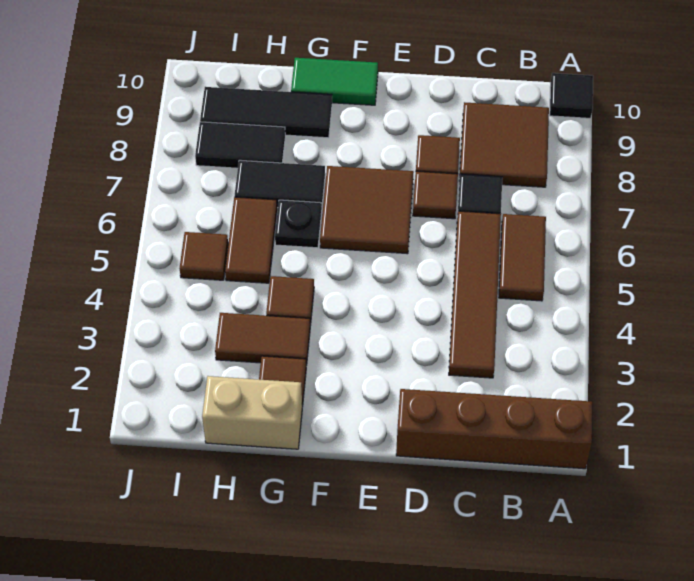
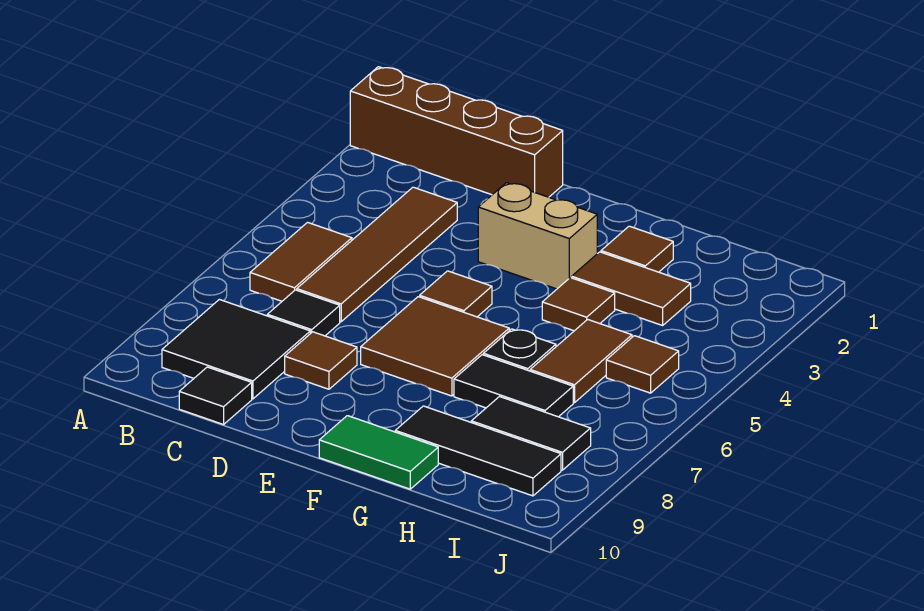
black 1x1 tile [550,73,593,118] -> black 1x1 tile moved to [179,367,252,425]
brown 2x2 tile [460,102,549,187] -> black 2x2 tile [162,299,310,399]
brown 1x1 tile [413,171,458,219] -> brown 1x1 tile moved to [420,271,492,317]
tan 1x2 brick [202,376,302,449] -> tan 1x2 brick moved to [478,183,597,289]

